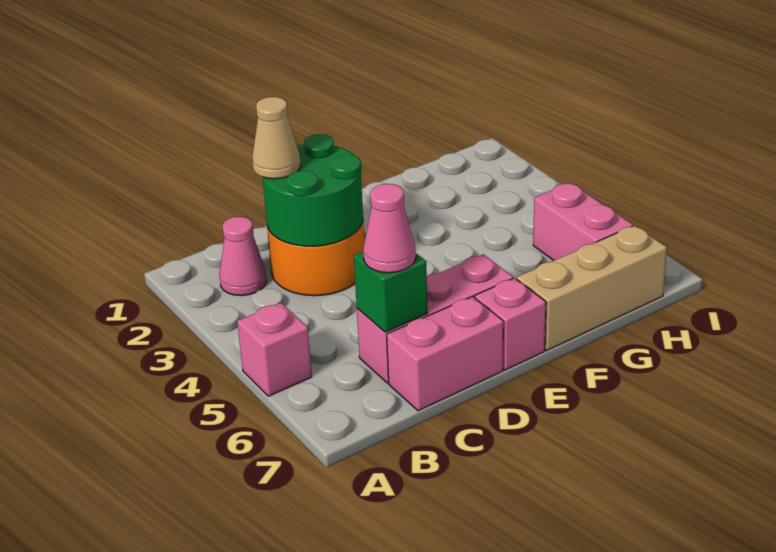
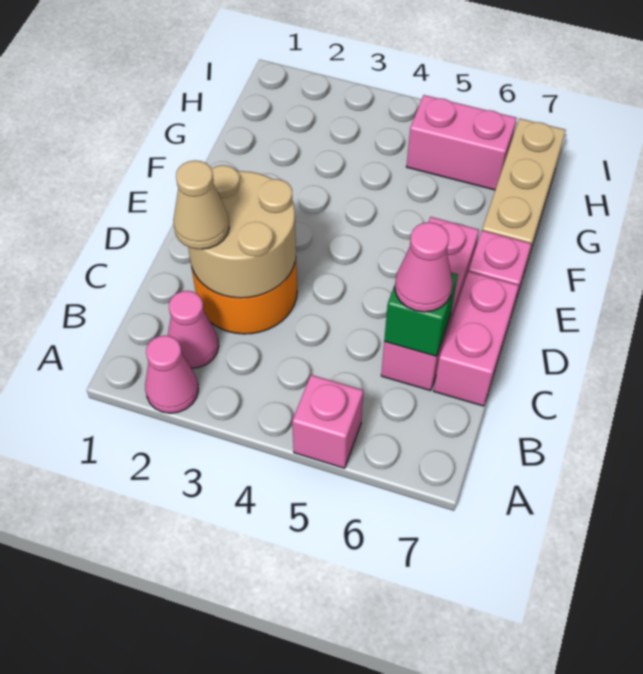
none -> pink 1x1 cone [145,335,198,413]
green 2x2 round brick [263,134,363,246] -> tan 2x2 round brick [188,165,296,298]

